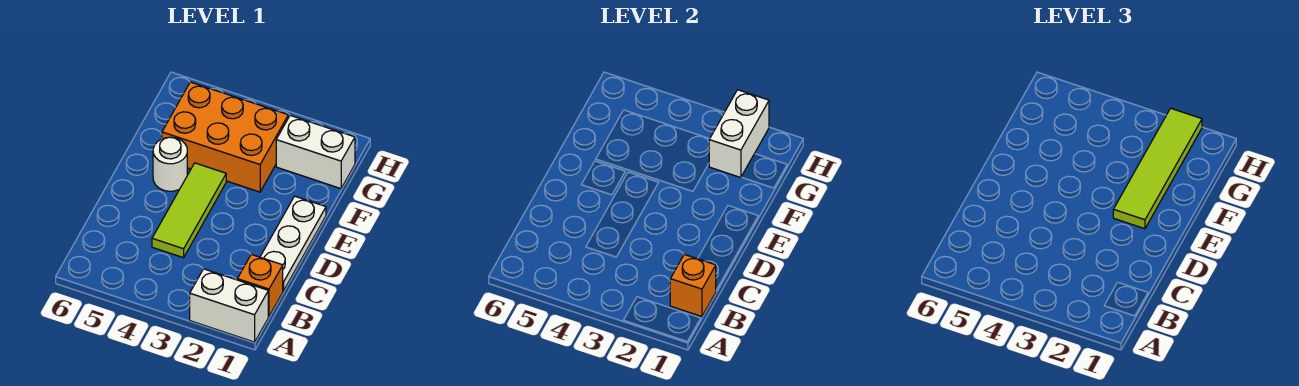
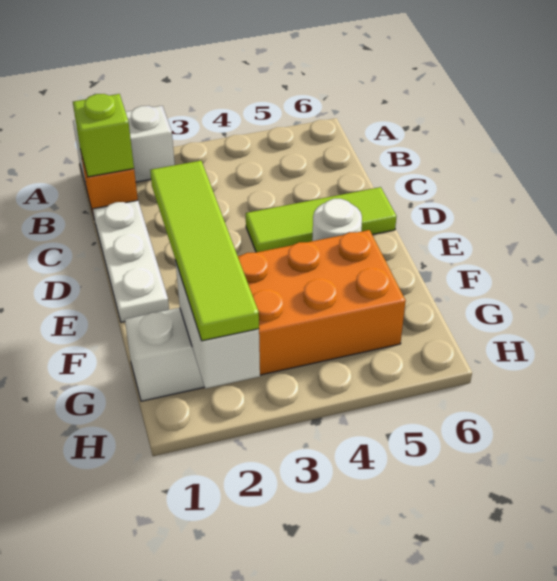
orange 1x1 brick [670,254,716,317] -> lime 1x1 brick [73,94,134,177]
lime 1x3 tile [152,163,226,258] -> lime 1x3 tile turned to [246,187,397,252]

